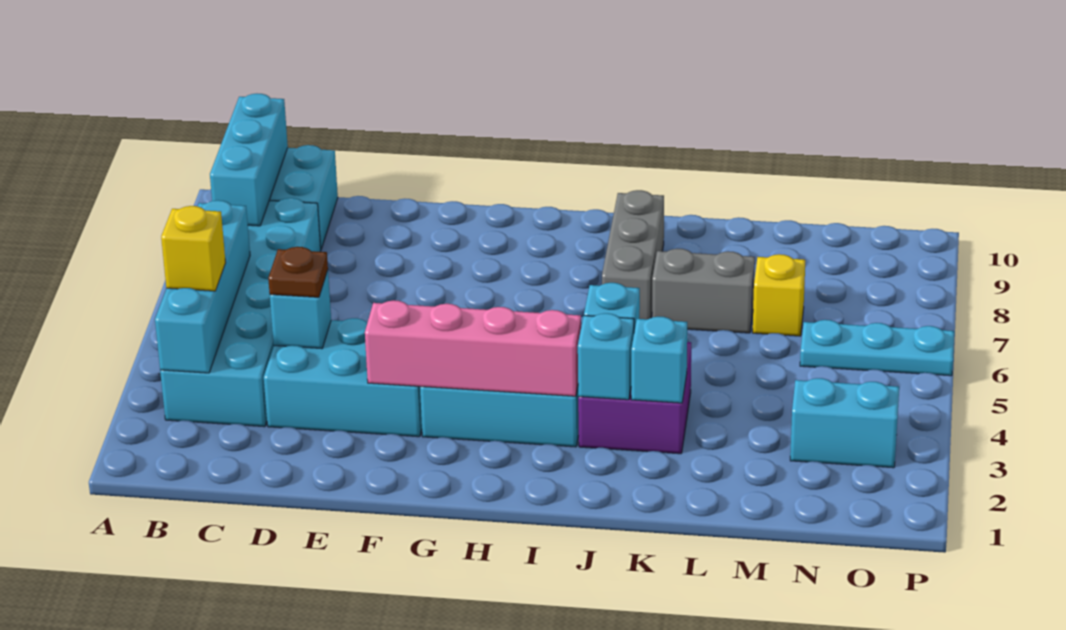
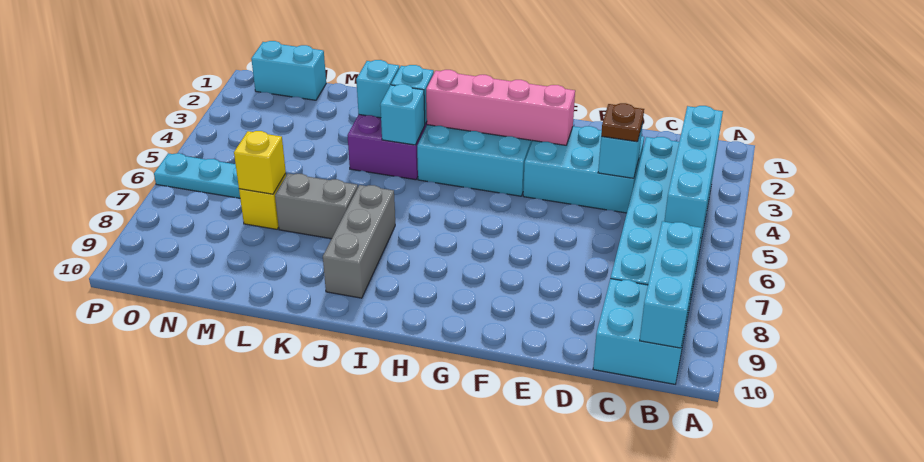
yellow 1x1 brick [161,206,226,291] -> yellow 1x1 brick moved to [234,131,286,194]
cyan 1x2 brick [790,378,899,468] -> cyan 1x2 brick moved to [251,41,326,100]

